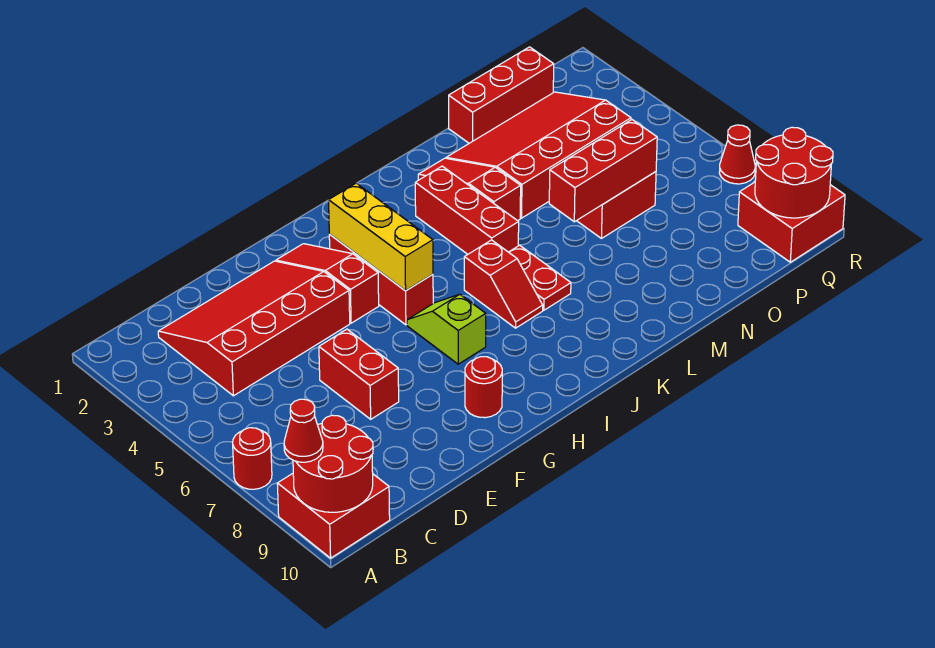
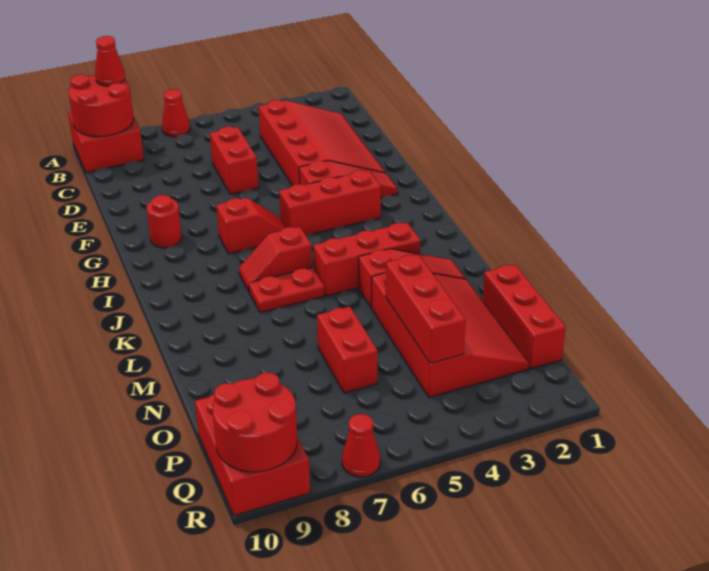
red 1x1 round brick [233,428,272,489] -> red 1x1 cone [162,89,190,137]
red 1x2 brick [319,329,399,419] -> red 1x2 brick turned to [210,127,258,194]
yellow 1x3 brick [329,183,433,291] -> none
lime 1x2 slope [407,294,486,364] -> red 1x2 slope [216,198,286,254]
red 1x3 brick [549,120,657,222] -> red 1x3 brick moved to [386,254,466,363]
red 2x2 brick [738,182,845,262] -> red 2x3 brick [195,394,310,516]

